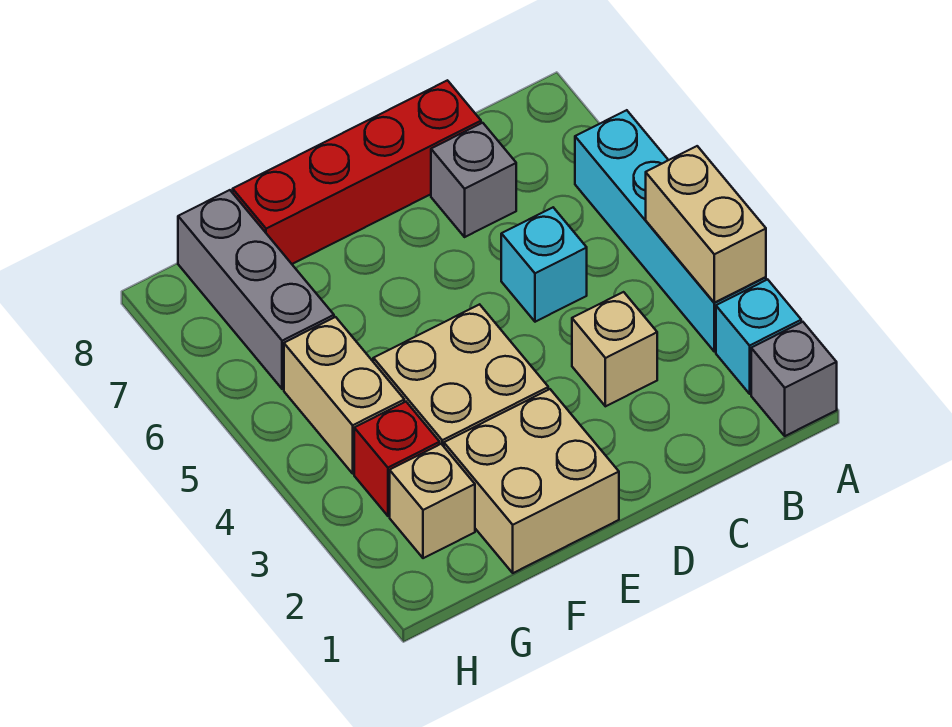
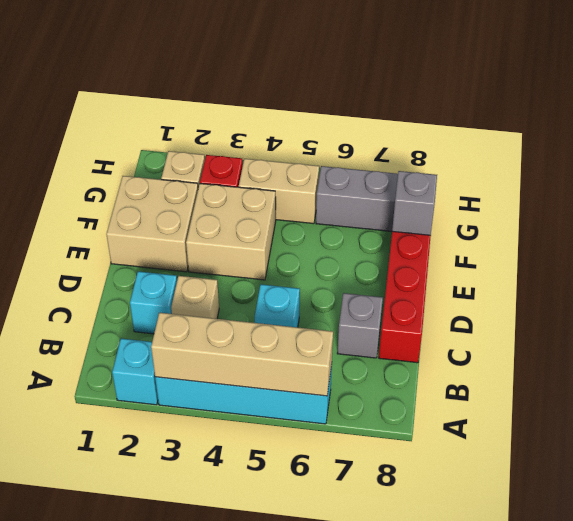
grey 1x1 brick [751,322,837,436] -> grey 1x1 brick moved to [392,171,437,235]
tan 1x2 brick [646,146,766,303] -> tan 1x4 brick [151,313,333,396]
none -> cyan 1x1 brick [130,271,177,334]

